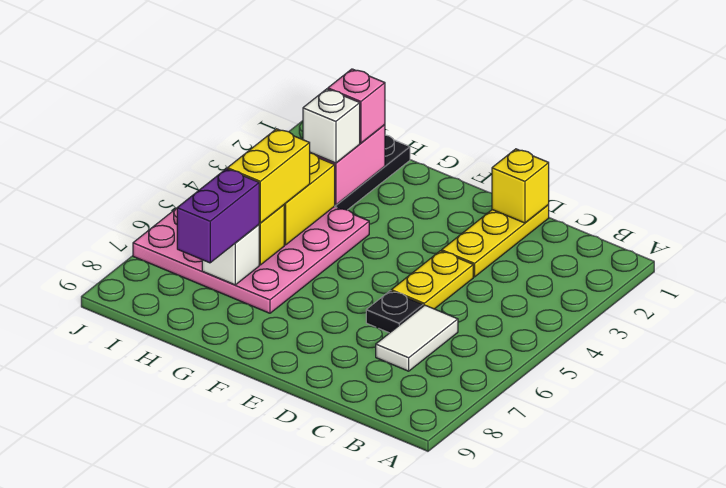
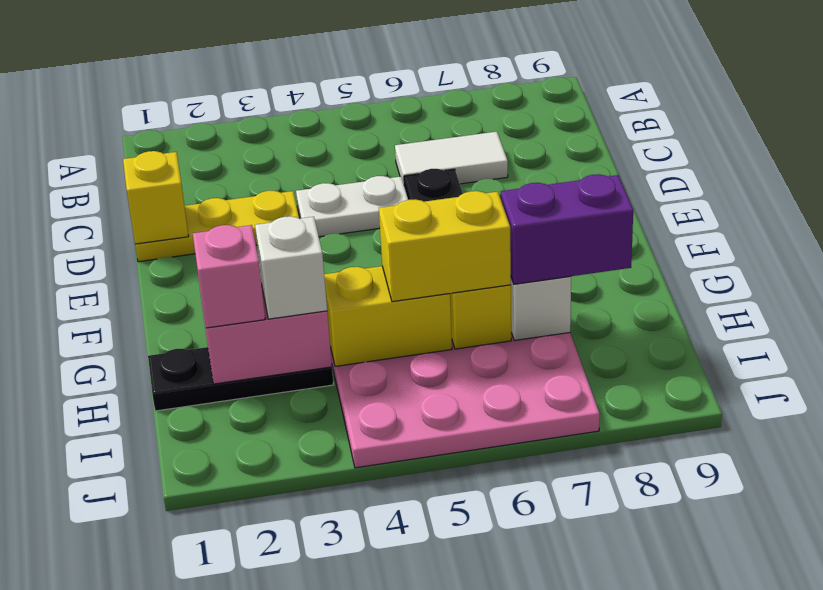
yellow 1x2 plate [391,251,473,309] -> white 1x2 plate [296,176,408,237]

